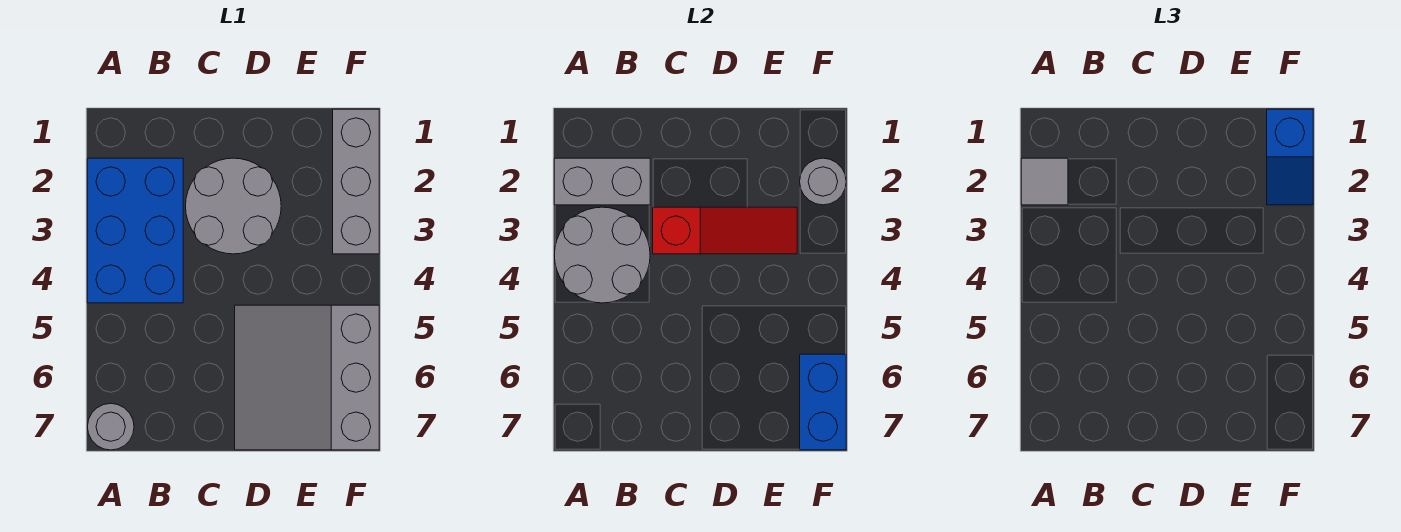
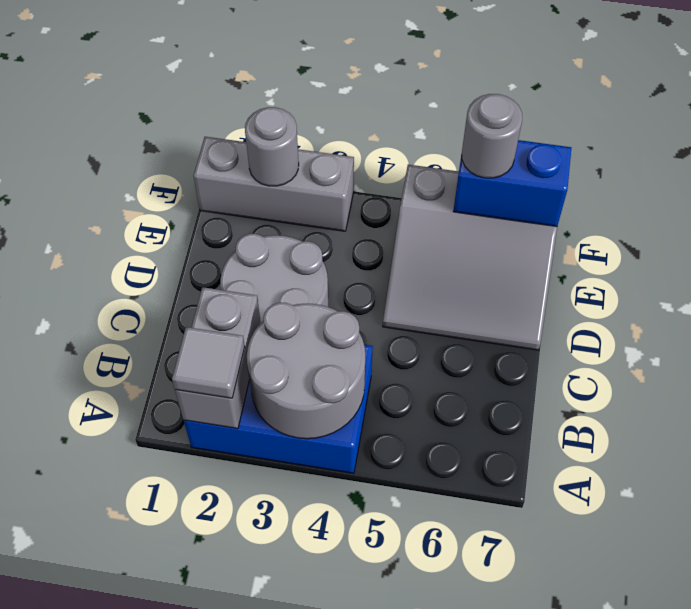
grey 1x1 round brick [87,403,134,450] -> grey 1x1 round brick moved to [462,94,522,178]
red 1x3 slope [653,207,797,254] -> none
blue 1x2 slope [1267,109,1313,205] -> none

